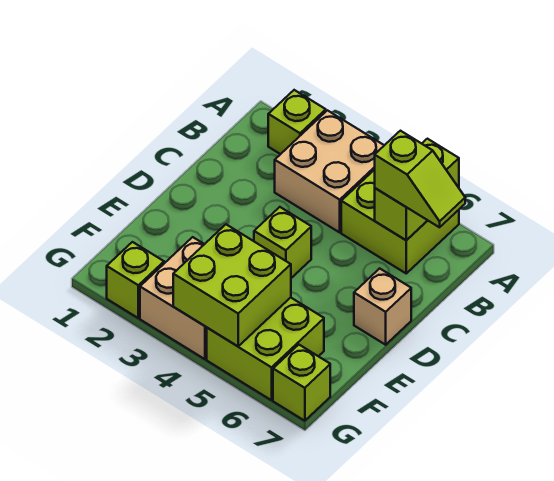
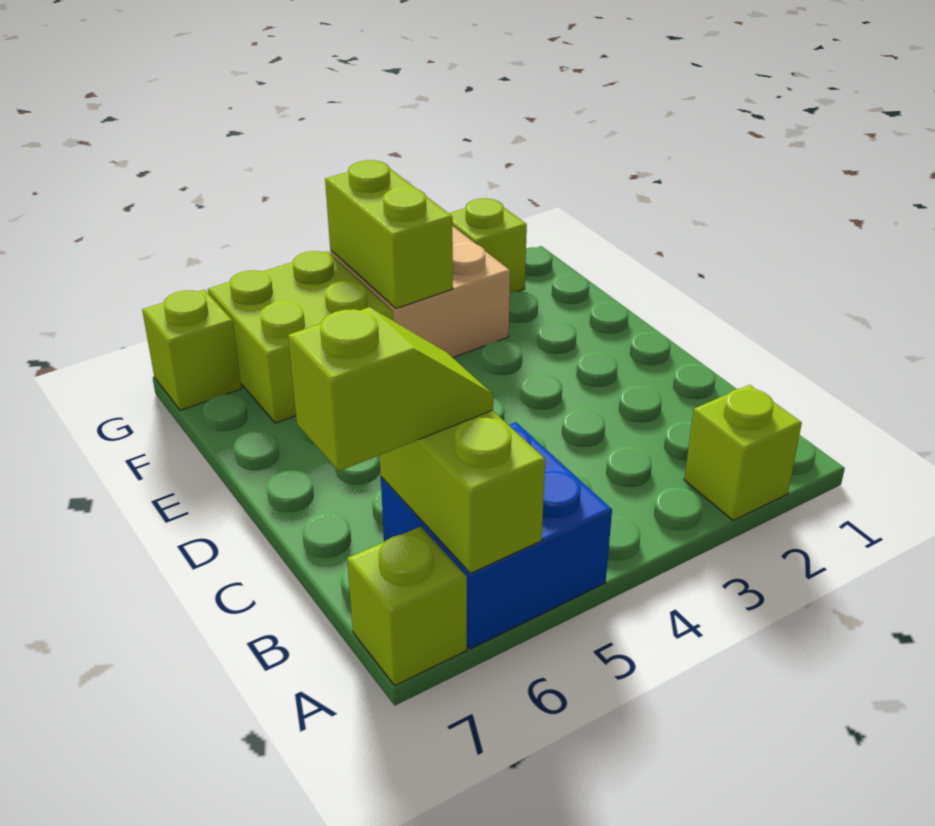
tan 2x2 brick [275,110,384,232] -> none
lime 2x2 brick [341,170,459,273] -> blue 2x2 brick [381,422,612,649]
lime 1x2 slope [375,131,465,227] -> lime 1x2 slope turned to [288,307,493,471]
lime 1x1 brick [254,207,311,278] -> lime 1x1 brick moved to [347,526,467,686]
tan 1x1 brick [354,268,411,345] -> none
lime 2x2 brick [173,224,291,346] -> lime 1x2 brick [325,160,453,309]

